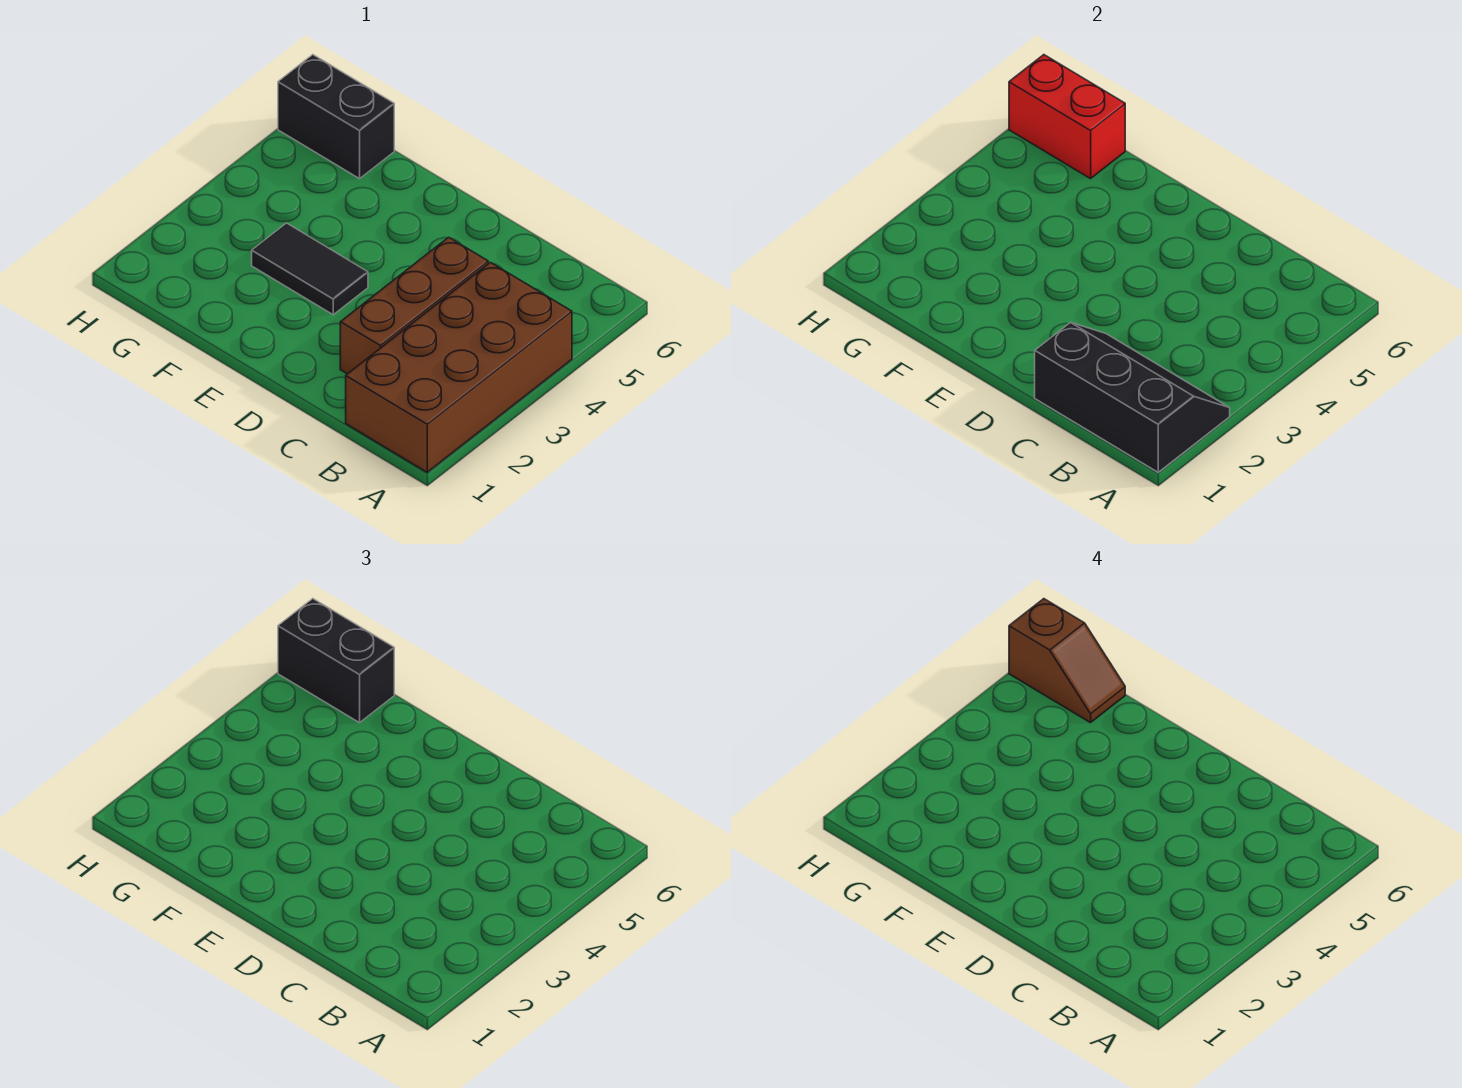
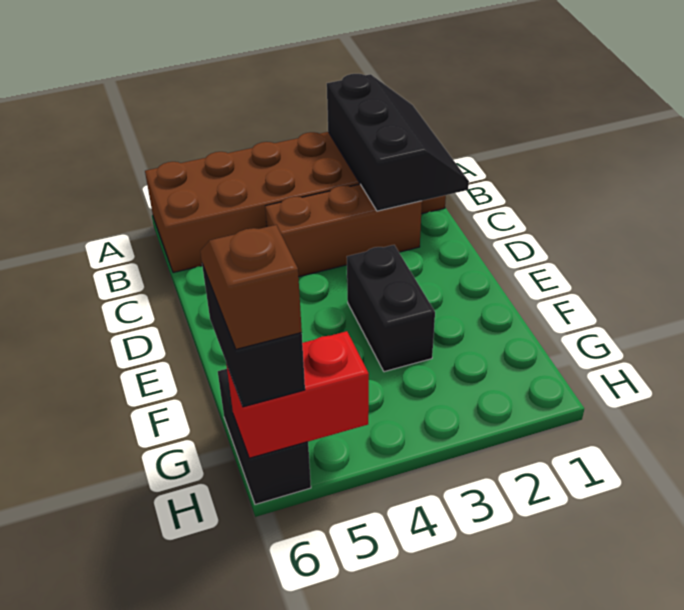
brown 2x4 brick [346,262,572,472] -> brown 2x6 brick [145,132,446,273]
black 2x3 slope [1035,322,1230,472] -> black 2x3 slope turned to [327,74,469,211]
black 1x2 tile [252,223,368,315] -> black 1x2 brick [347,245,435,372]
red 1x2 brick [1009,55,1125,179] -> red 1x2 brick turned to [226,331,369,458]

